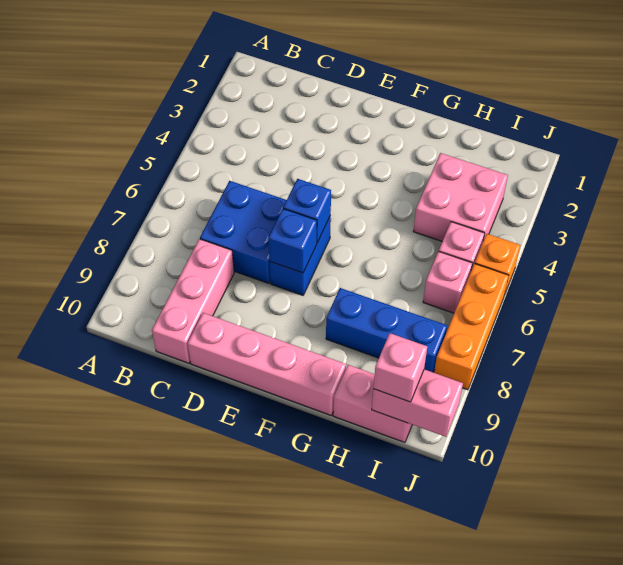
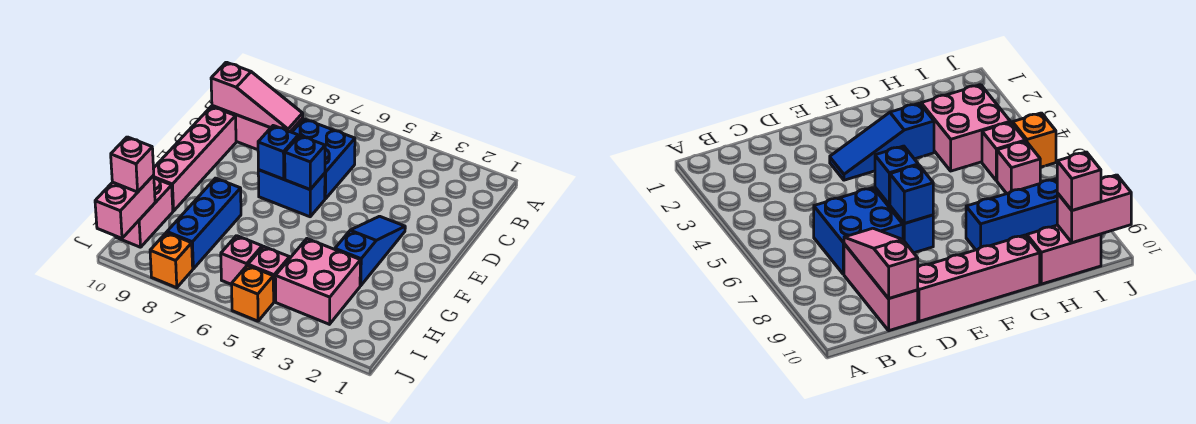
none -> pink 1x3 slope [211,62,303,132]
none -> blue 1x3 slope [335,216,405,286]
orange 1x3 brick [434,264,509,390] -> orange 1x1 brick [150,233,193,288]

